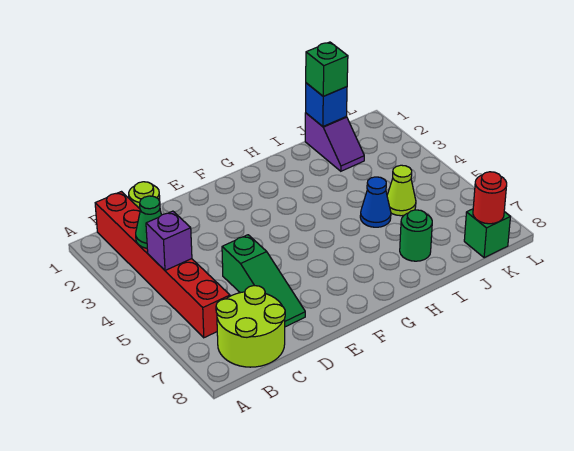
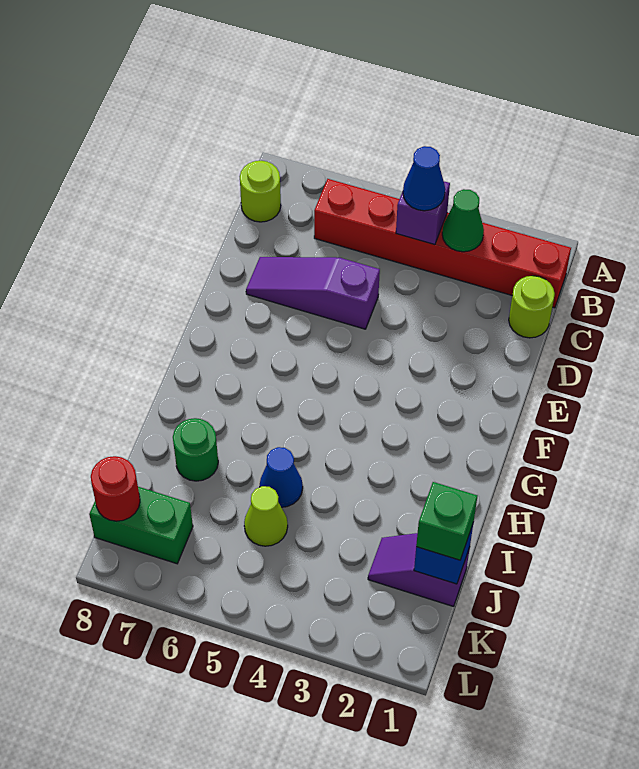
none -> blue 1x1 cone [403,146,445,211]
lime 2x2 round brick [216,286,285,367] -> lime 1x1 round brick [240,161,281,222]
green 1x3 slope [222,235,305,327] -> purple 1x3 slope [246,257,380,329]
green 1x1 brick [464,209,510,258] -> green 1x2 brick [89,487,193,564]

